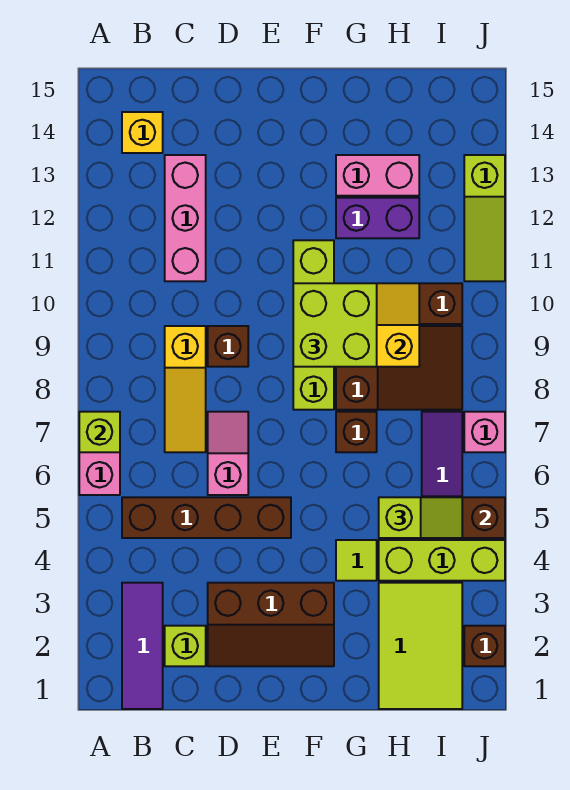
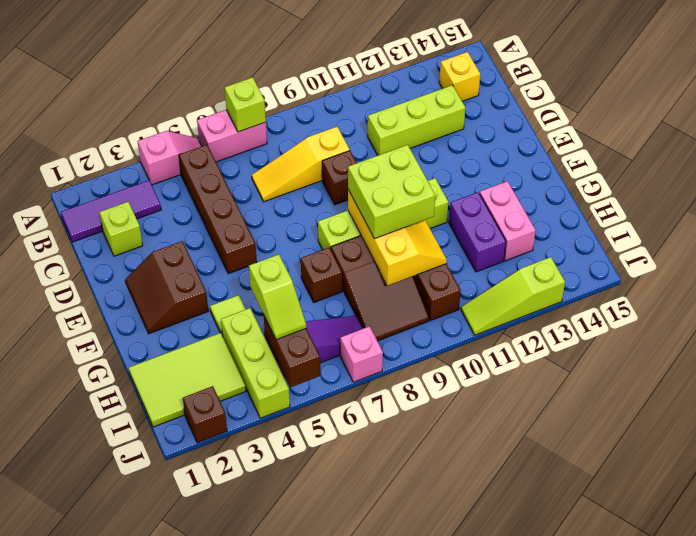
pink 1x3 brick [165,155,206,281] -> lime 1x3 brick [368,85,465,155]
brown 2x3 slope [208,583,334,666] -> brown 2x2 slope [125,241,208,334]
pink 1x2 slope [208,412,248,495] -> pink 1x2 slope moved to [138,131,201,185]

